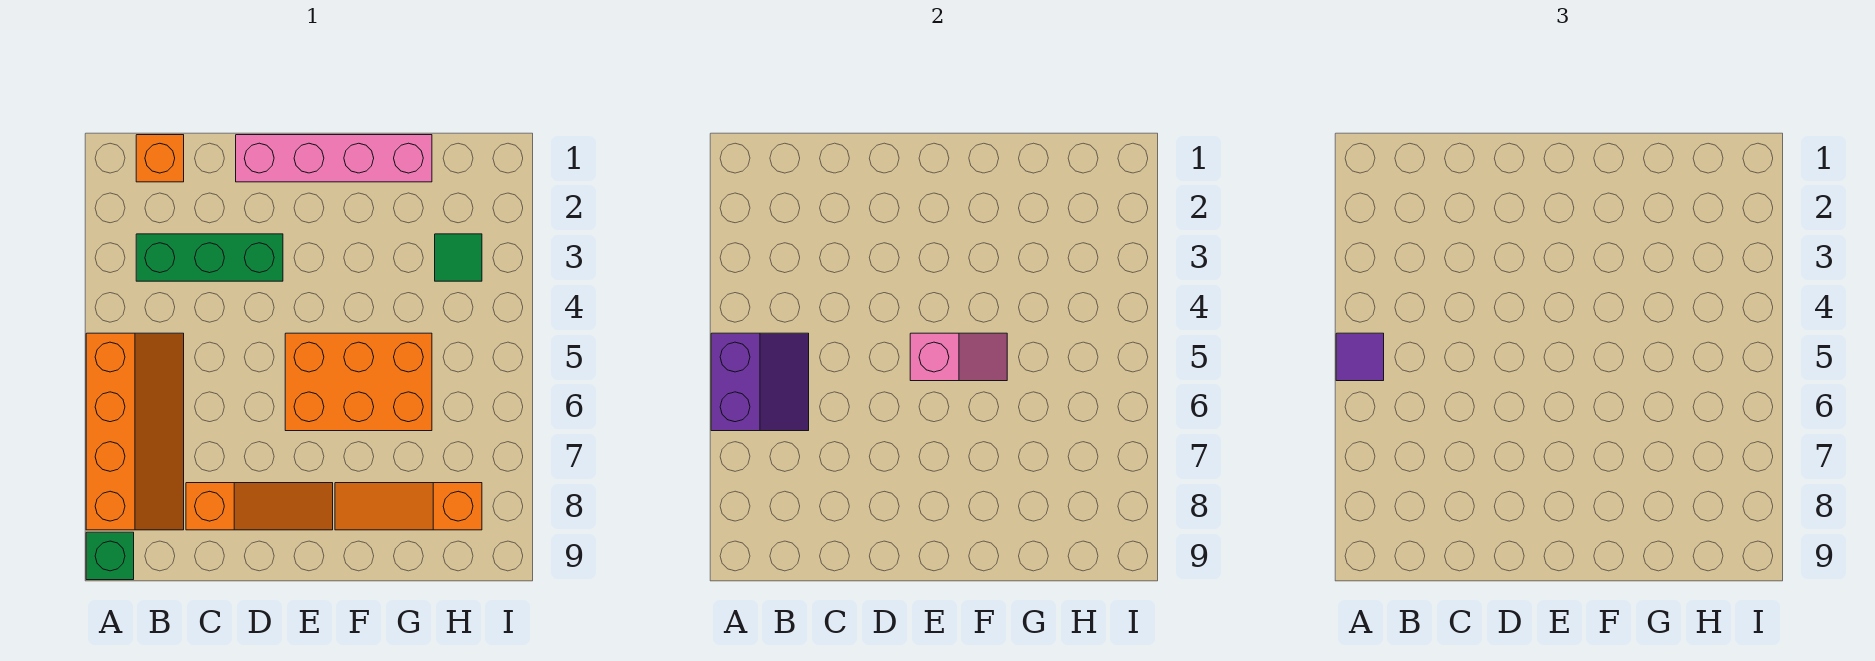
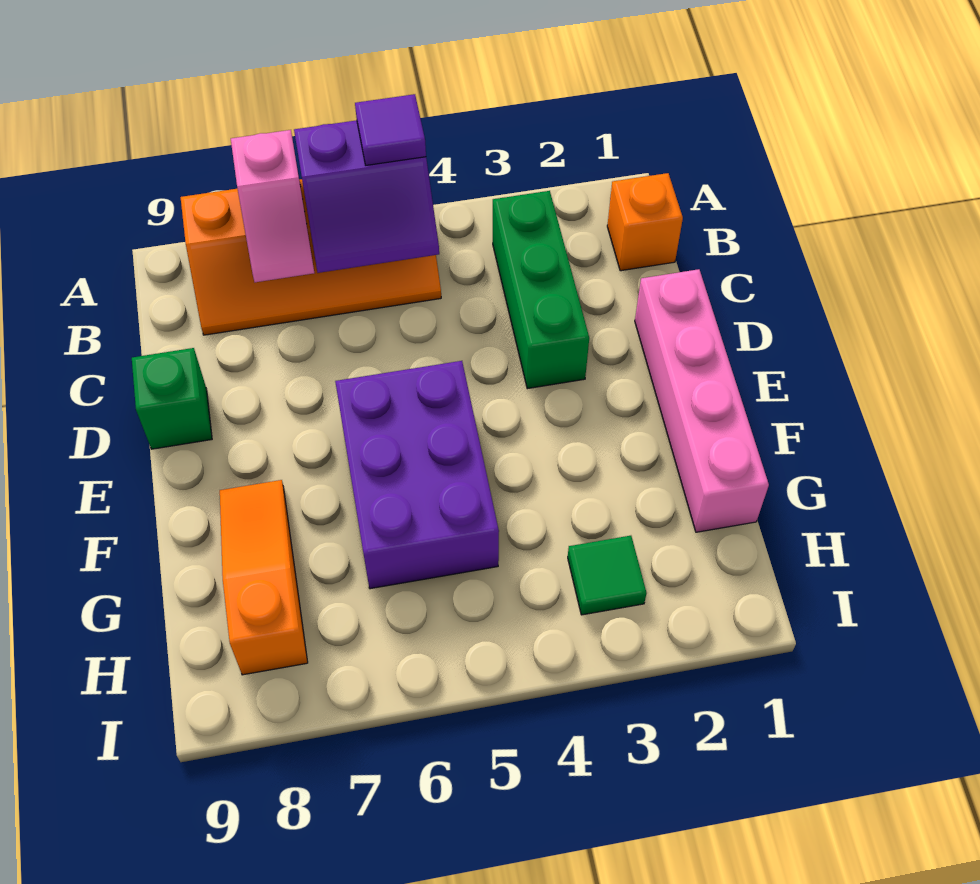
green 1x1 brick [86,532,134,580] -> green 1x1 brick moved to [132,348,212,449]
orange 1x3 slope [186,483,333,530] -> none
orange 2x3 brick [285,333,432,431] -> purple 2x3 brick [335,361,499,589]
pink 1x2 slope [910,333,1007,381] -> pink 1x2 slope moved to [231,130,314,282]

